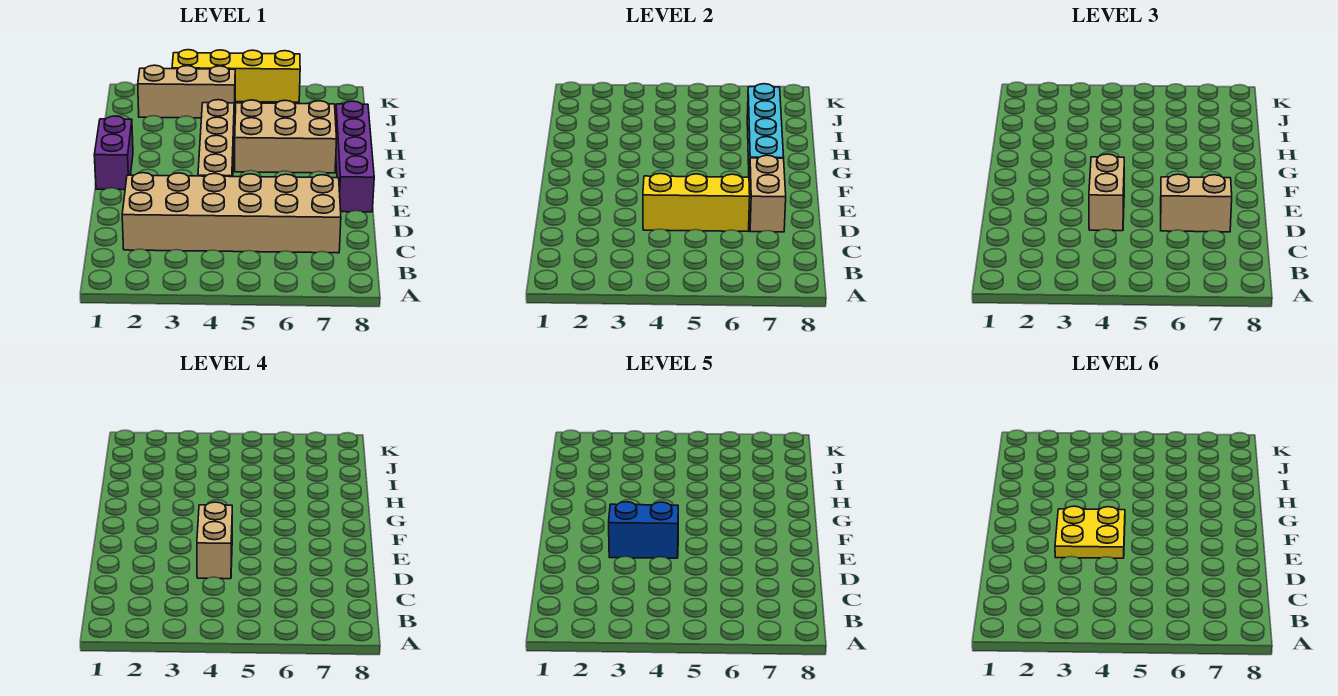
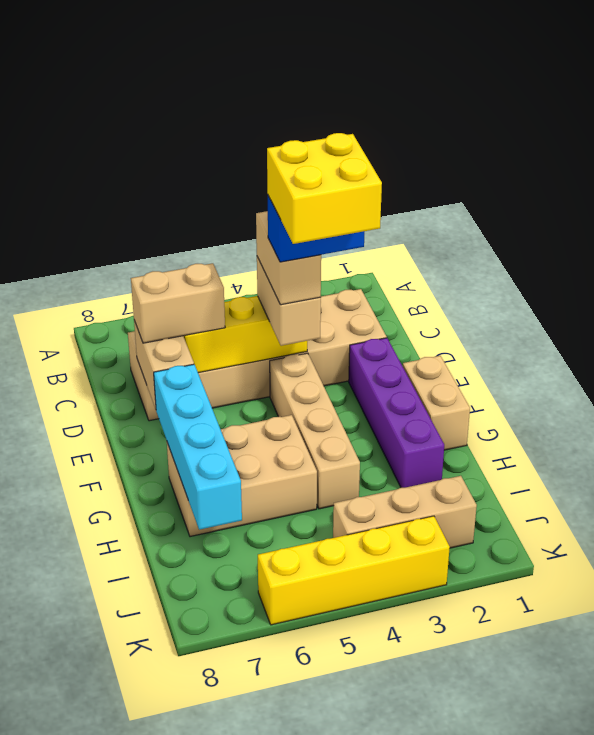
yellow 2x2 plate [1055,506,1125,558] -> yellow 2x2 brick [267,133,382,244]
purple 1x4 brick [336,101,374,212] -> purple 1x4 brick moved to [349,338,444,488]
purple 1x2 brick [94,116,133,190] -> tan 1x2 brick [403,356,470,450]

